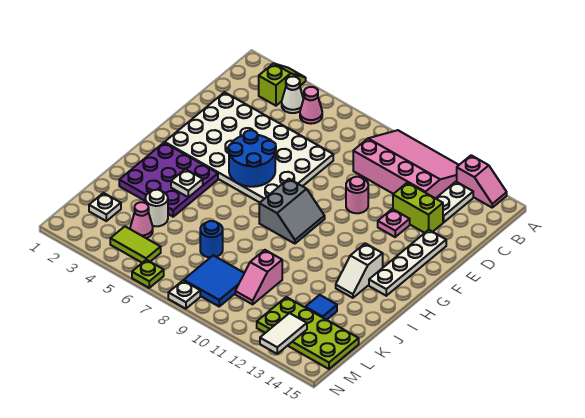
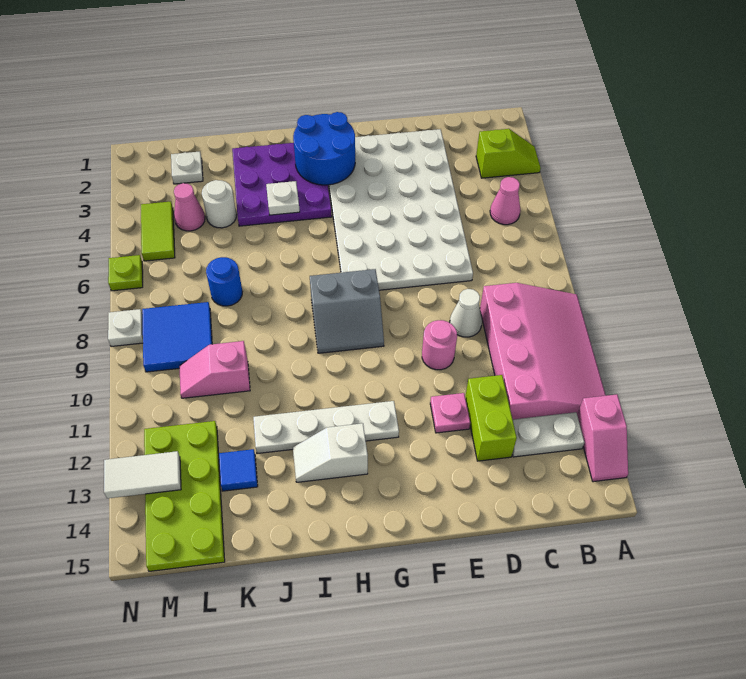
white 1x1 cone [282,76,303,113] -> white 1x1 cone moved to [450,289,482,337]
white 1x4 plate [369,230,446,296] -> white 1x4 plate moved to [253,401,399,454]
blue 2x2 round brick [228,130,276,187] -> blue 2x2 round brick moved to [293,112,355,185]

